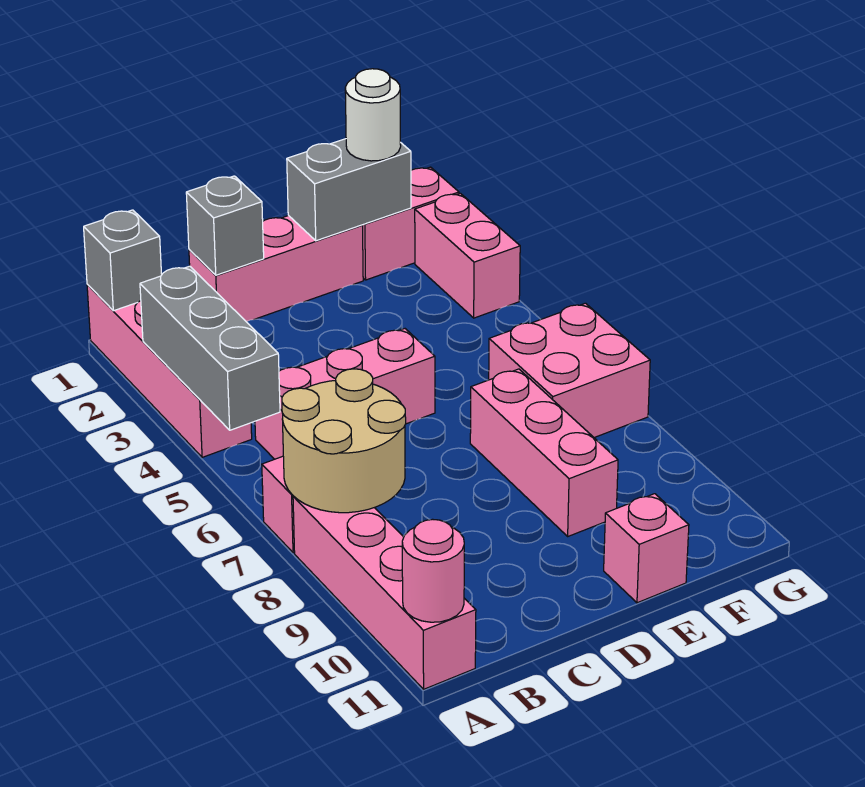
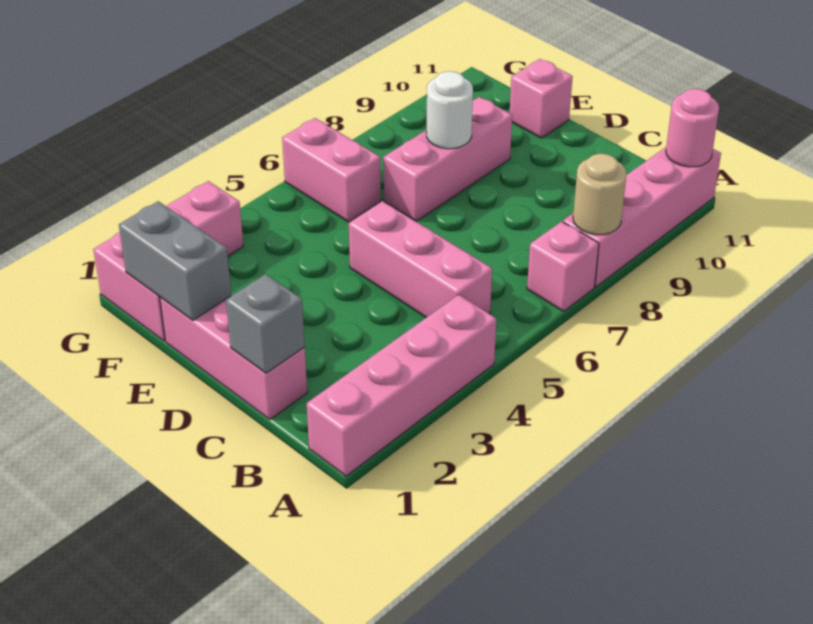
grey 1x1 brick [84,210,162,311] -> none
grey 1x3 brick [140,266,280,430] -> none
tan 2x2 round brick [282,369,406,513] -> tan 1x1 round brick [573,154,626,235]
white 1x1 round brick [345,69,401,161] -> white 1x1 round brick moved to [426,71,473,149]
pink 2x2 brick [489,303,650,438] -> pink 1x2 brick [282,118,381,222]

